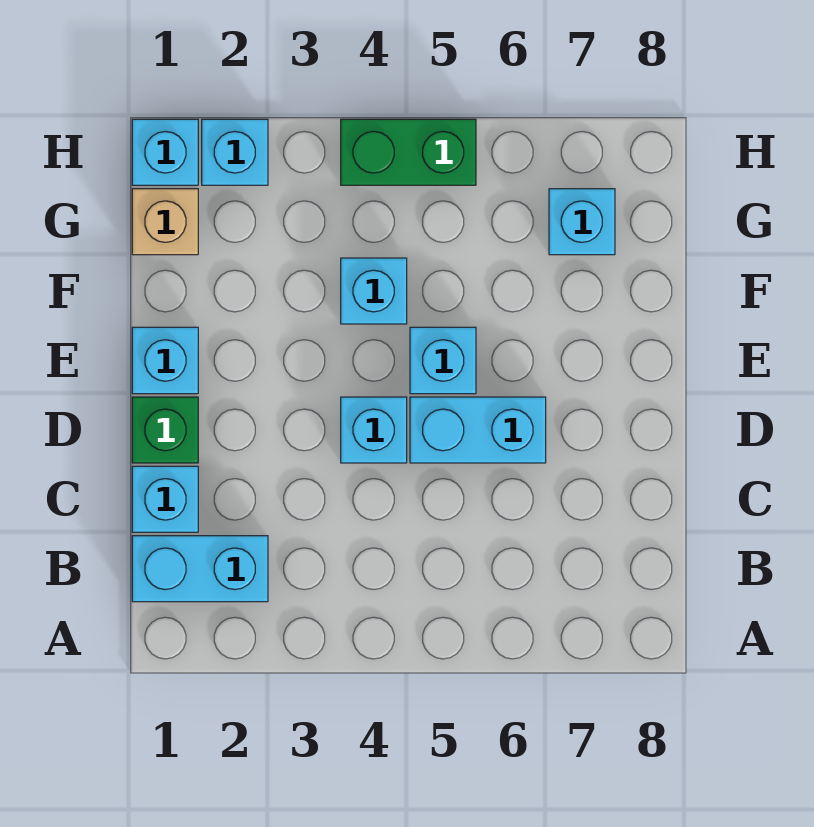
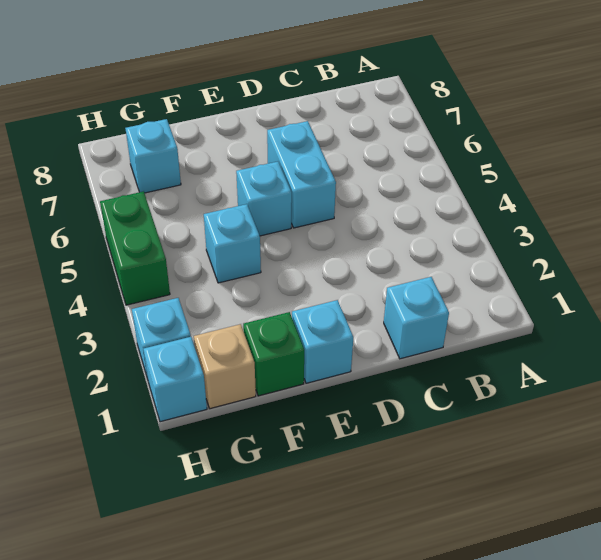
cyan 1x2 brick [132,536,268,602] -> none
green 1x1 brick [132,397,198,463] -> green 1x1 brick moved to [243,312,304,396]
cyan 1x1 brick [341,397,407,463] -> none

